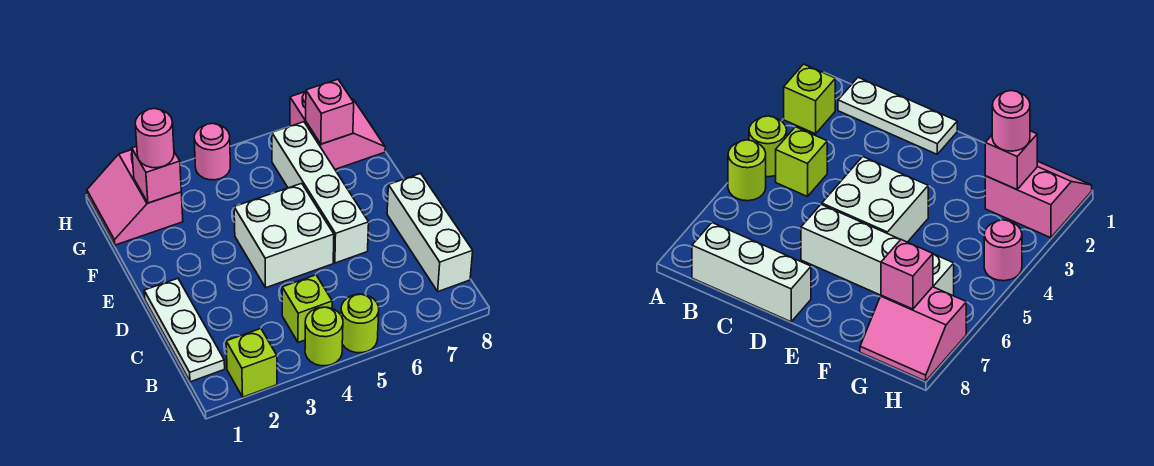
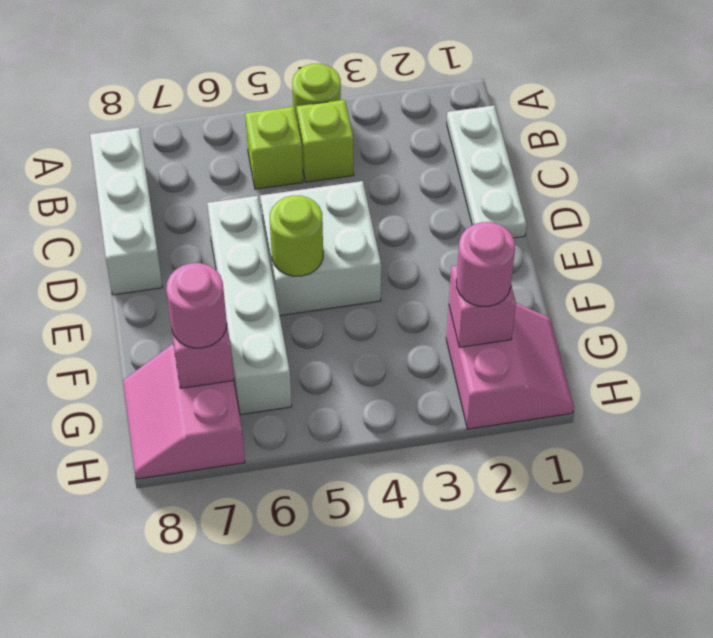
lime 1x1 brick [226,329,277,397] -> lime 1x1 brick moved to [245,107,303,189]
lime 1x1 round brick [341,294,379,353] -> lime 1x1 round brick moved to [270,196,323,276]
pink 1x1 round brick [194,123,230,180] -> pink 1x1 round brick moved to [166,263,227,348]

